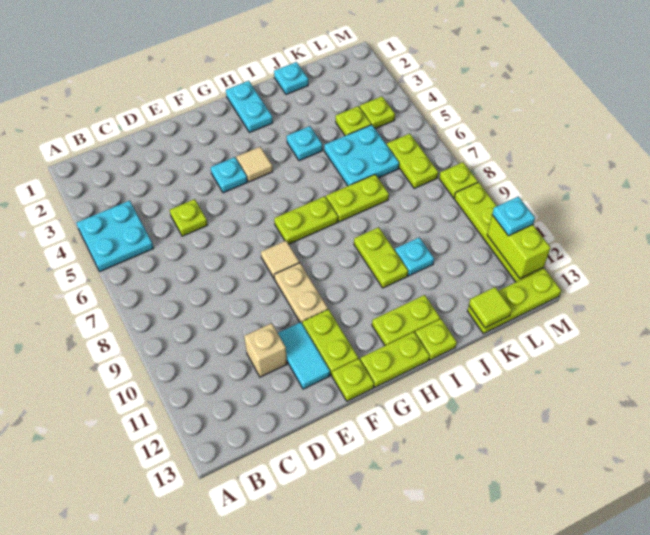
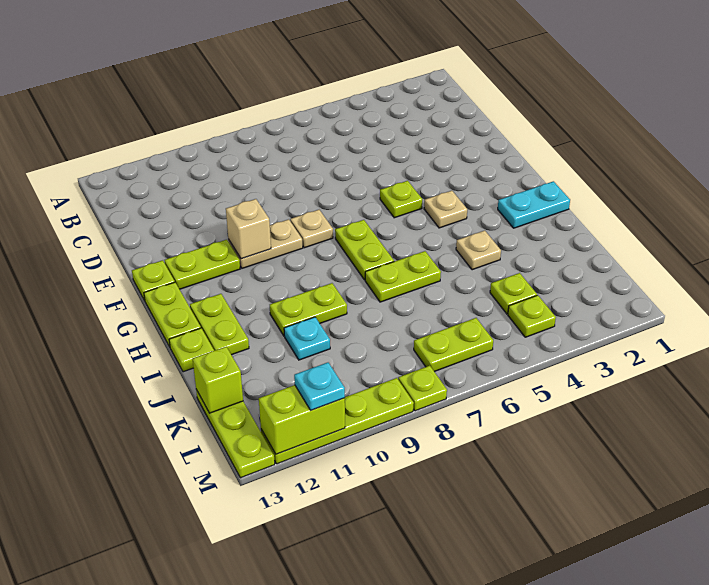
cyan 2x2 plate [77,201,154,271] -> none
lime 1x1 plate [170,199,207,236] -> lime 1x1 plate moved to [380,181,422,218]
tan 1x1 brick [244,323,287,377] -> tan 1x1 brick moved to [226,199,271,259]
cyan 1x2 tile [278,322,330,389] -> none
cyan 1x1 plate [211,157,247,193] -> none
tan 1x1 tile [261,241,299,279] -> tan 1x1 plate [290,210,333,248]
tan 1x1 tile [236,147,273,182] -> tan 1x1 plate [424,191,467,228]
cyan 1x1 plate [287,126,323,161] -> tan 1x1 plate [456,231,501,270]
lime 1x2 plate [326,174,389,222] -> lime 1x2 plate turned to [365,251,441,302]
cyan 1x1 plate [274,62,308,94] -> none
cyan 2x2 plate [324,125,399,186] -> none
lime 1x1 tile [469,287,512,328] -> lime 1x1 brick [193,347,243,413]

